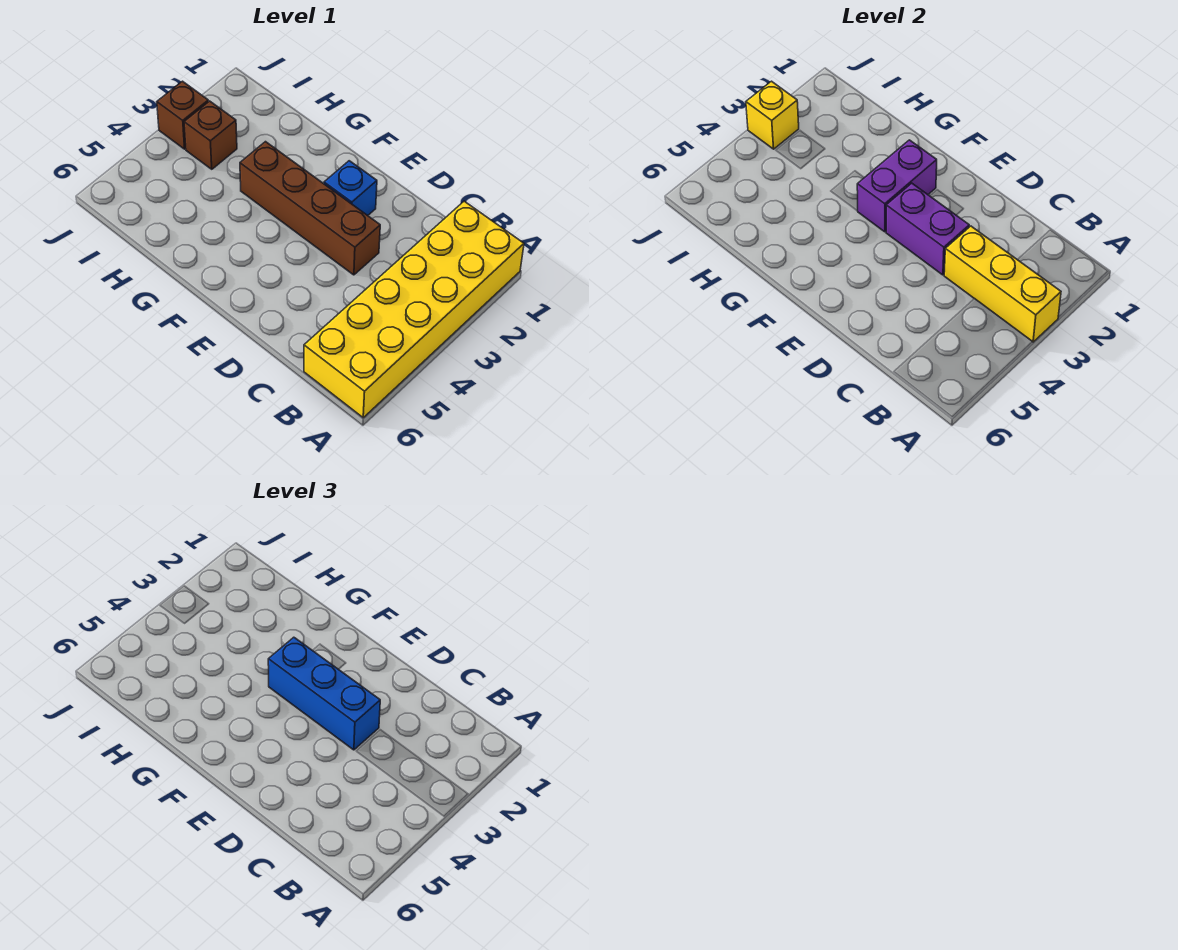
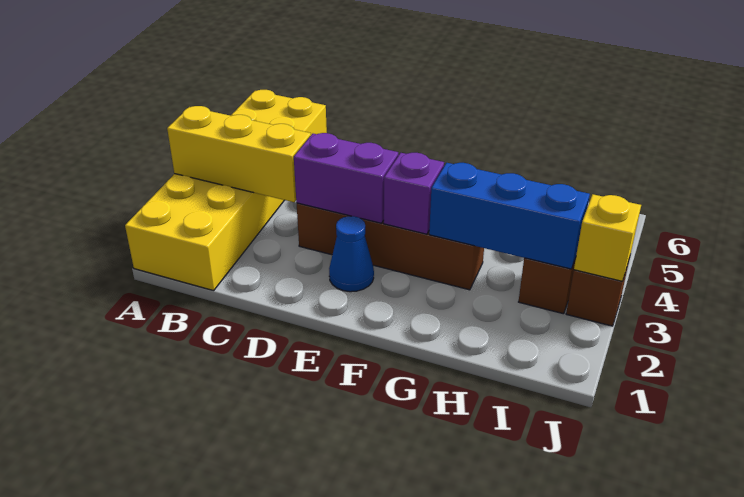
blue 1x3 brick [268,637,380,750] -> blue 1x3 brick moved to [429,163,590,269]
blue 1x1 brick [324,161,377,216] -> blue 1x1 cone [329,216,374,292]
purple 1x2 brick [857,140,937,232] -> purple 1x1 brick [384,153,444,234]

